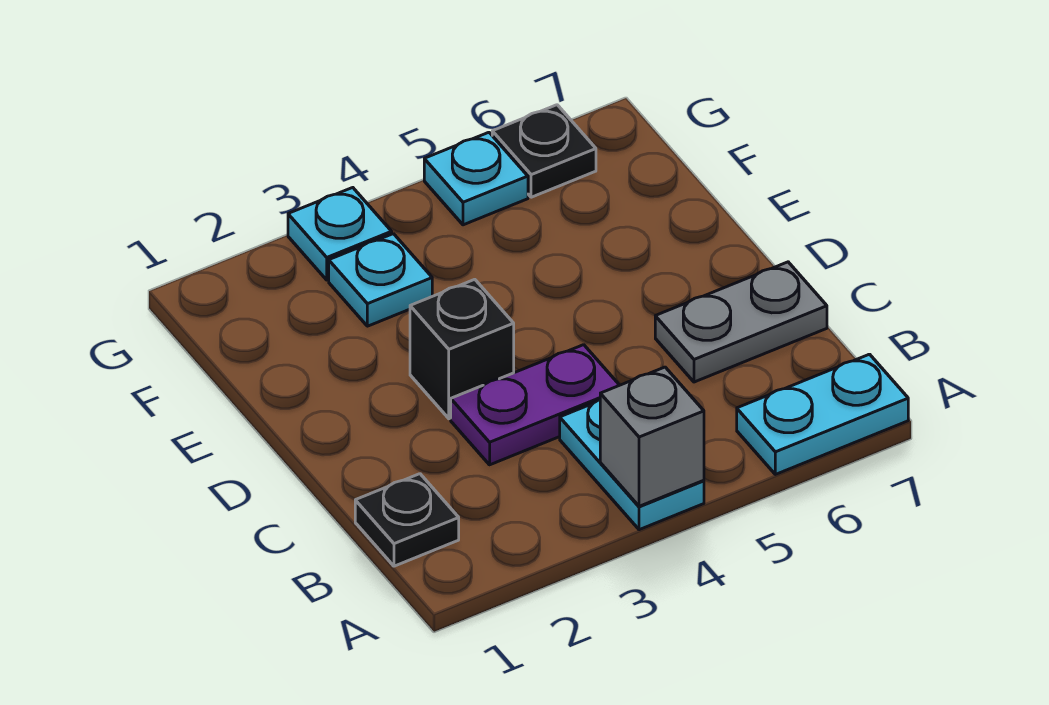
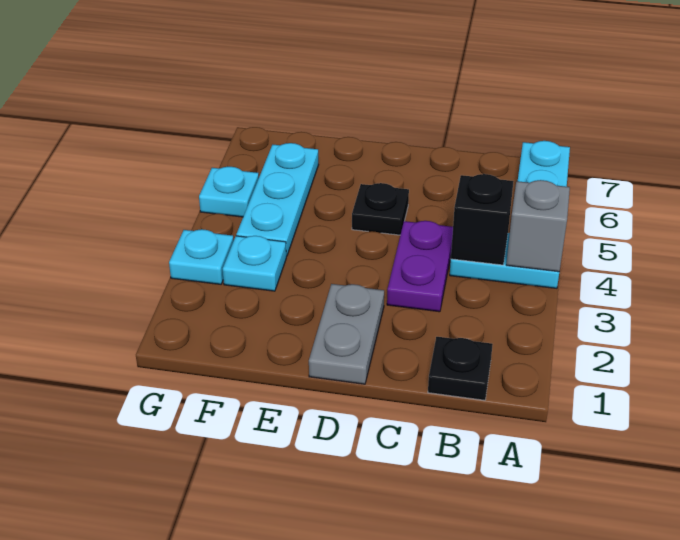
grey 1x2 plate [655,262,827,382] -> grey 1x2 plate moved to [309,284,384,384]
black 1x1 brick [410,279,514,419] -> black 1x1 brick moved to [451,174,513,265]
none -> cyan 1x3 plate [236,143,318,256]
black 1x1 plate [492,105,596,197] -> black 1x1 plate moved to [352,183,409,235]

